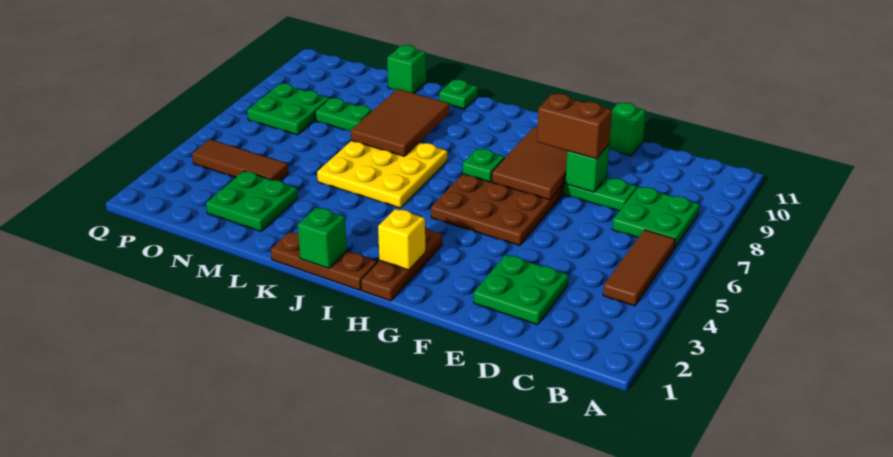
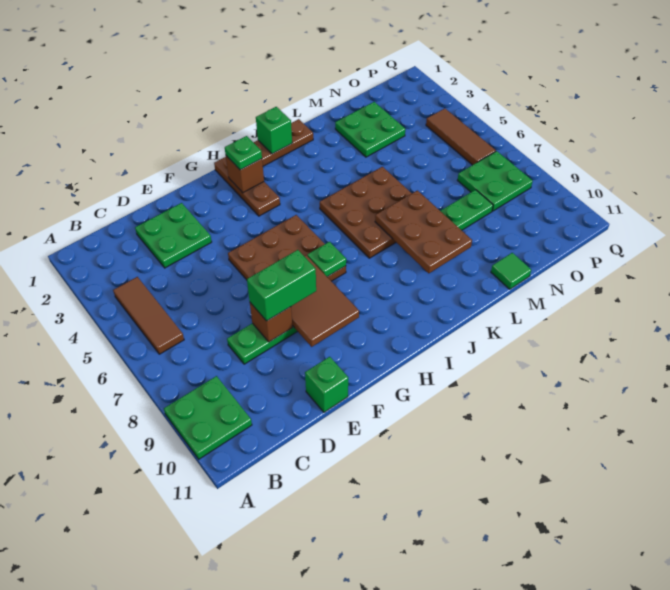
green 2x2 plate [612,187,700,248] -> green 2x2 plate moved to [164,376,252,459]
green 1x1 brick [565,145,609,192] -> brown 1x1 brick [250,303,292,342]
brown 1x2 brick [537,94,612,159] -> green 1x2 brick [247,250,316,321]
yellow 1x1 brick [378,209,425,270] -> brown 1x1 brick [226,156,264,193]
yellow 3x3 plate [317,141,447,208] -> brown 3x3 plate [320,167,412,258]
brown 2x3 tile [351,89,450,156] -> brown 2x3 plate [375,191,472,273]
green 1x1 plate [439,80,478,109] -> green 1x1 plate moved to [225,136,262,170]
green 1x1 brick [387,45,426,93] -> green 1x1 tile [491,253,531,289]
brown 1x3 tile [192,139,289,181] -> brown 1x3 tile turned to [426,108,496,165]

